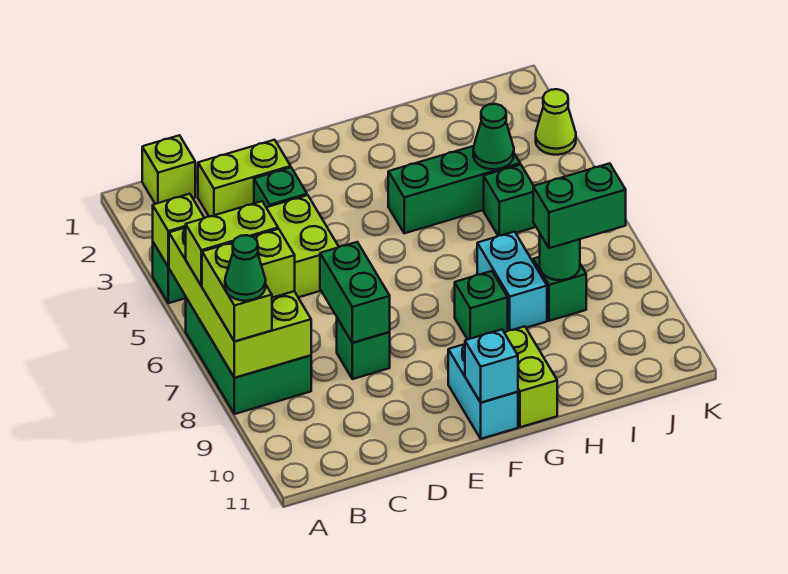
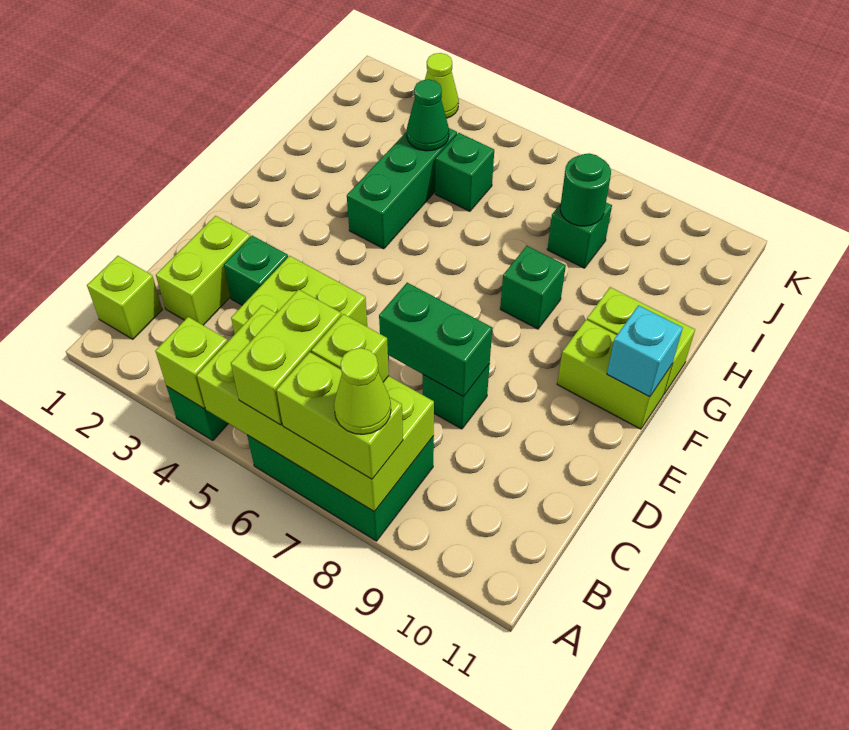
green 1x1 cone [225,235,266,301] -> lime 1x1 cone [334,348,391,434]
cyan 1x2 brick [448,344,518,439] -> lime 1x2 brick [557,320,672,429]
cyan 1x2 brick [477,232,547,331] -> none
green 1x2 brick [533,163,626,248] -> none

